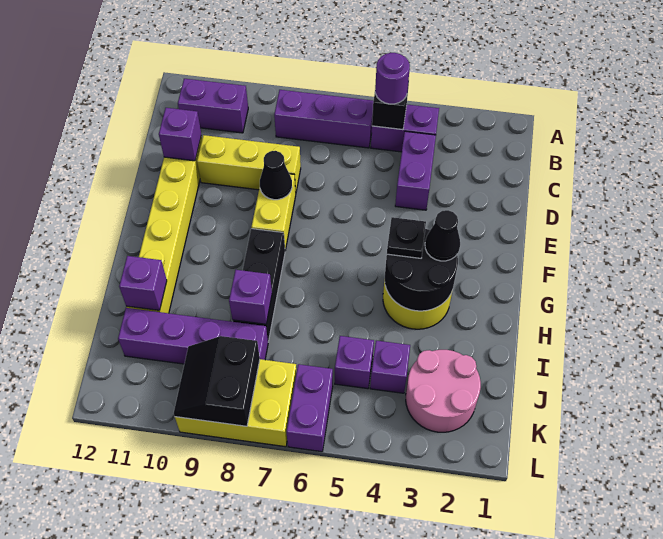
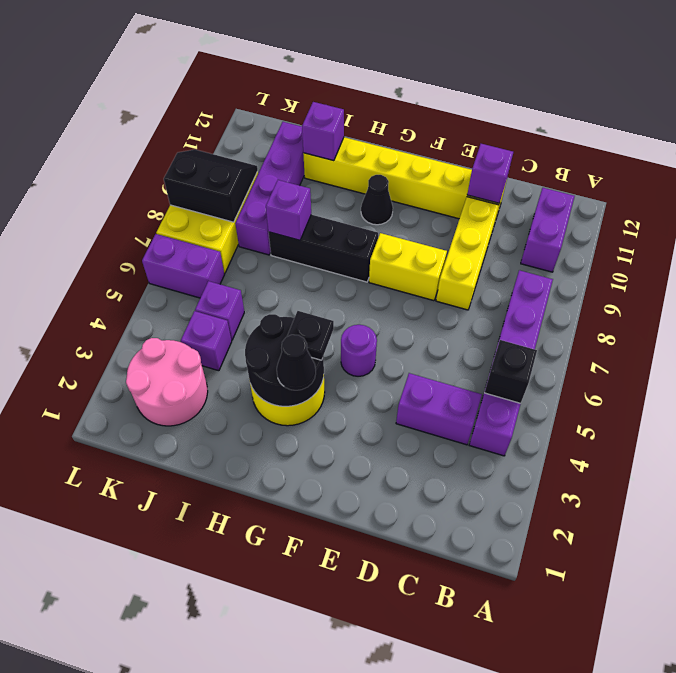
purple 1x1 round brick [375,53,410,104] -> purple 1x1 round brick moved to [341,325,377,376]
black 1x1 cone [260,151,292,200] -> black 1x1 cone moved to [361,175,393,225]

